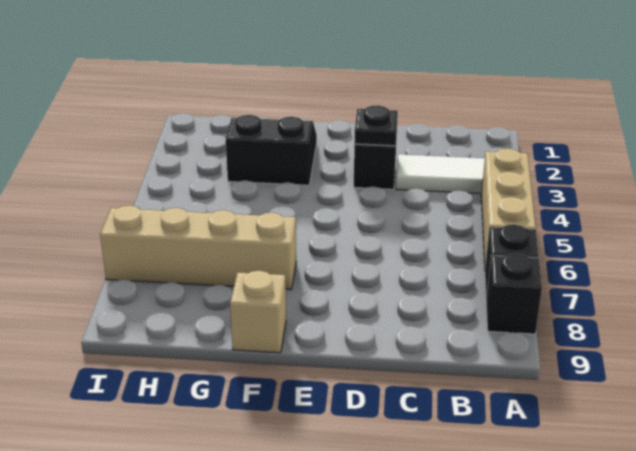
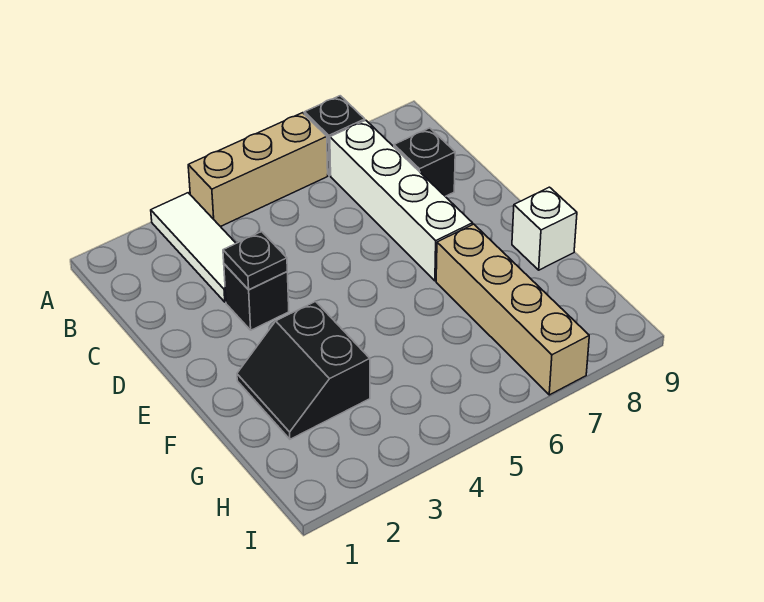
black 1x1 brick [486,253,542,334] -> black 1x1 brick moved to [394,128,455,196]
none -> white 1x4 brick [330,120,473,281]
tan 1x1 brick [230,271,286,353] -> white 1x1 brick [512,187,577,270]

